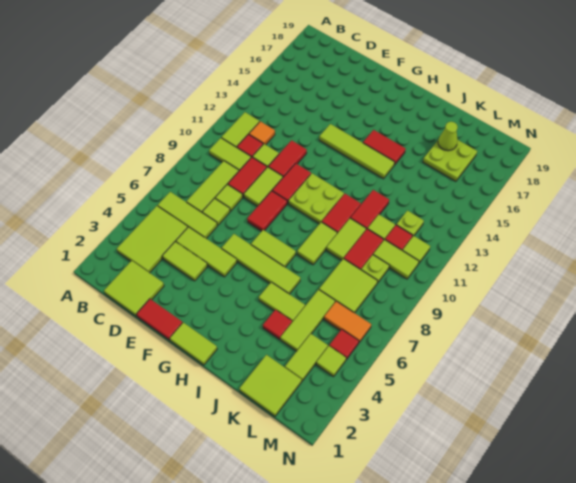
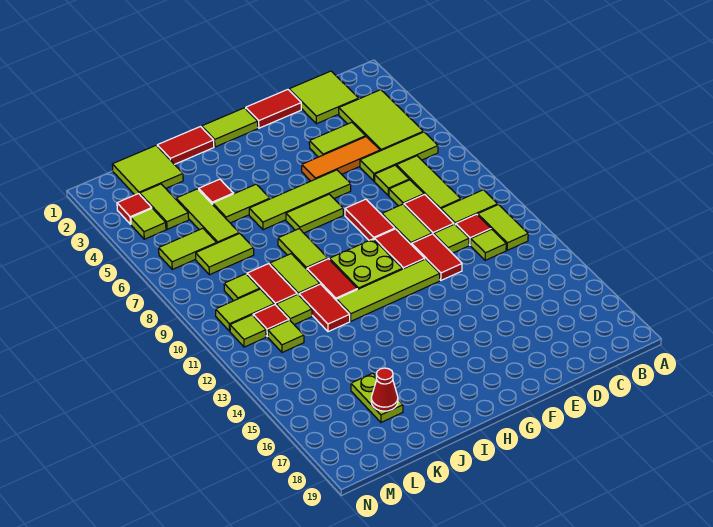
orange 1x1 tile [249,121,275,145] -> lime 1x1 tile [471,229,506,260]
lime 1x3 tile [176,227,237,277] -> orange 1x3 tile [302,137,380,181]
lime 1x4 tile [319,124,395,179] -> lime 1x4 tile moved to [337,259,440,321]
red 1x2 tile [363,130,406,165] -> red 1x2 tile moved to [157,127,214,164]
lime 2x2 tile [319,259,377,313] -> lime 1x2 tile [196,233,254,275]
lime 2x2 plate [423,140,477,181] -> lime 1x2 plate [351,373,403,422]
lime 1x1 cone [438,122,458,151] -> red 1x1 cone [371,368,398,411]
orange 1x2 tile [324,301,371,342] -> lime 1x2 tile [159,228,217,269]
lime 1x1 plate [361,255,389,283] -> lime 1x1 tile [224,274,260,301]
lime 1x1 plate [396,211,424,237] -> lime 1x1 tile [268,320,304,352]
red 1x1 tile [329,329,359,359] -> red 1x1 tile moved to [117,194,152,224]

